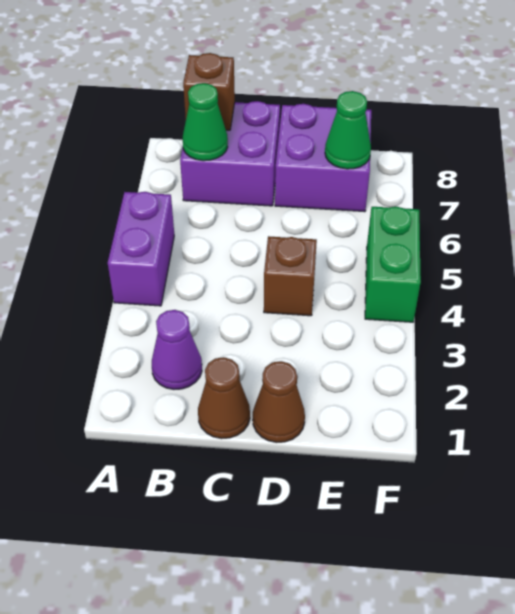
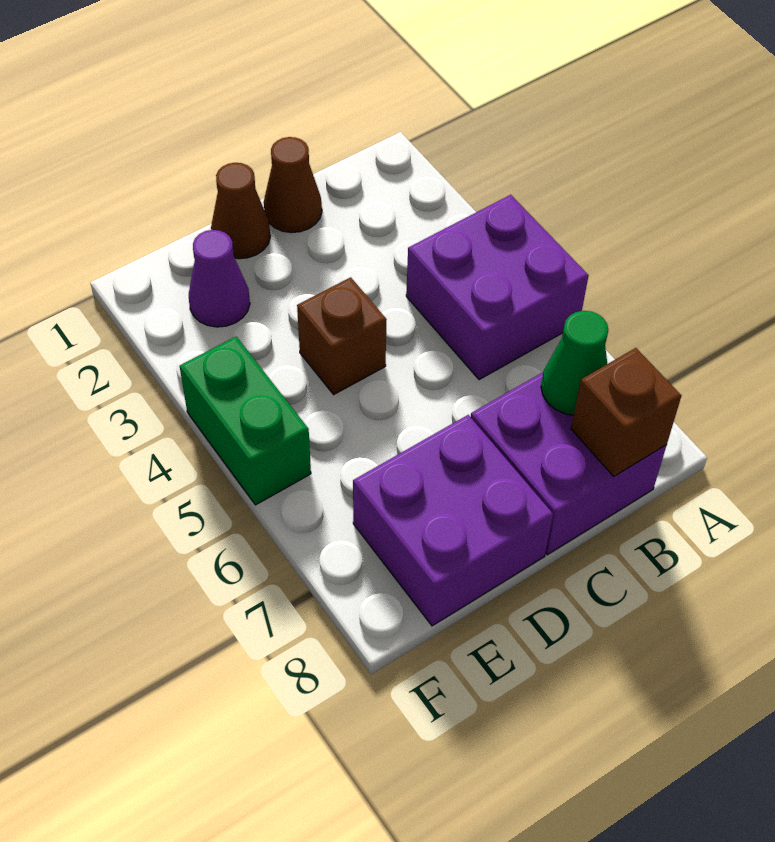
purple 1x2 brick [108,192,174,306] -> purple 2x2 brick [406,195,589,380]
purple 1x1 cone [152,310,202,389] -> purple 1x1 cone moved to [189,230,250,327]
green 1x1 cone [325,91,371,169] -> none

